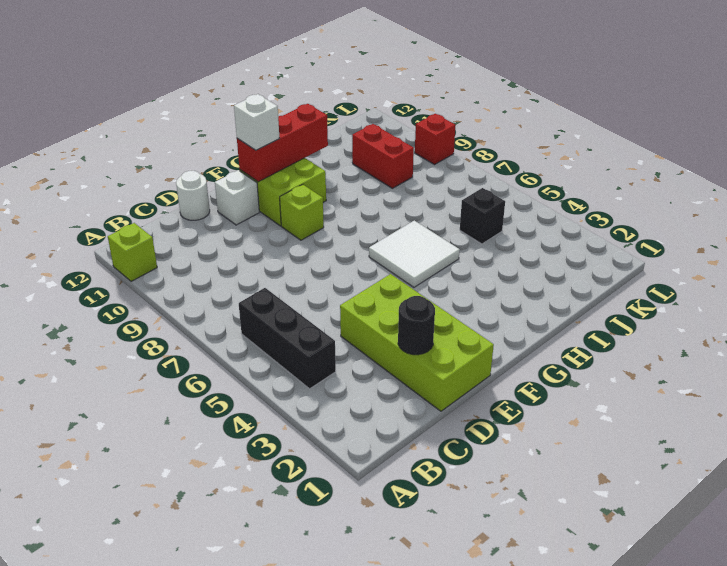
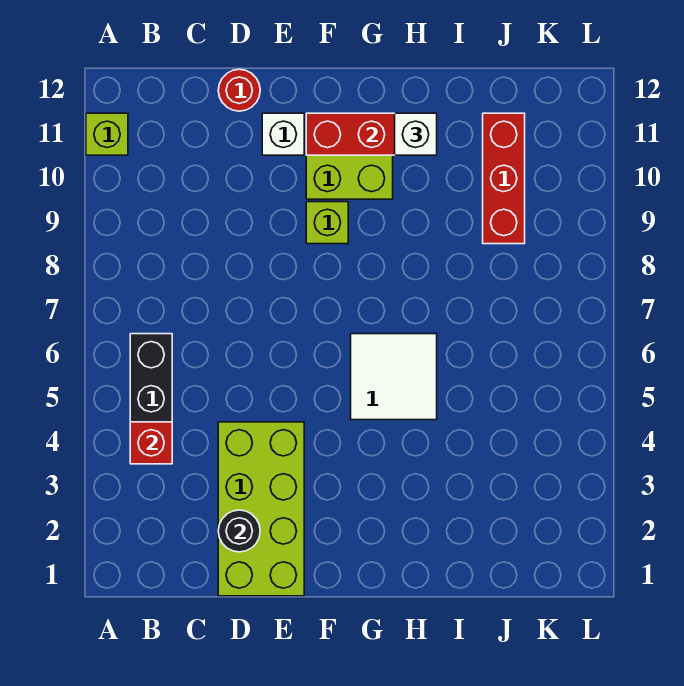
white 1x1 round brick [176,171,210,220] -> red 1x1 round brick [218,69,260,111]
white 1x1 brick [234,94,280,150] -> white 1x1 brick moved to [395,113,437,155]
black 1x1 brick [460,188,505,244] -> none
red 1x2 brick [352,124,414,188] -> red 1x3 brick [483,113,525,244]
red 1x1 brick [415,114,456,165] -> red 1x1 brick moved to [130,422,172,464]

